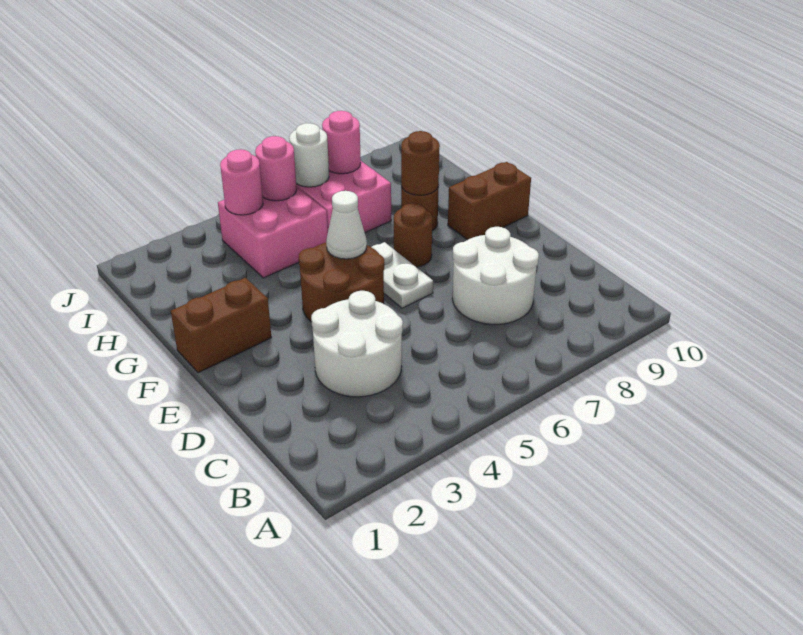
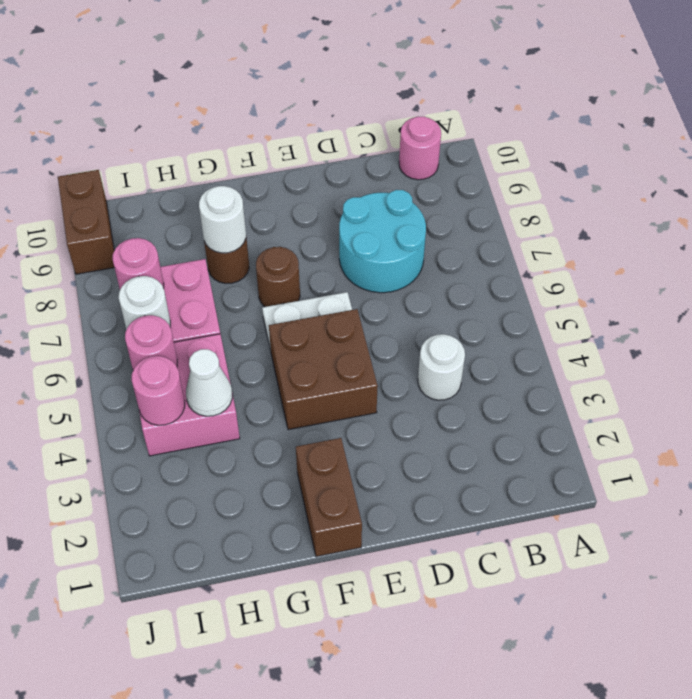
none -> pink 1x1 round brick [399,117,441,180]
white 2x2 round brick [311,291,403,397] -> white 1x1 round brick [418,334,465,400]
white 2x2 round brick [452,227,539,324] -> cyan 2x2 round brick [339,190,426,293]
brown 2x2 round brick [299,243,384,322] -> brown 2x2 brick [269,309,378,430]
white 1x1 cone [326,191,367,259] -> white 1x1 cone moved to [186,349,232,416]
brown 1x2 brick [448,162,531,240] -> brown 1x2 brick moved to [58,170,114,274]
brown 1x1 round brick [401,131,440,195] -> white 1x1 round brick [199,186,246,253]

